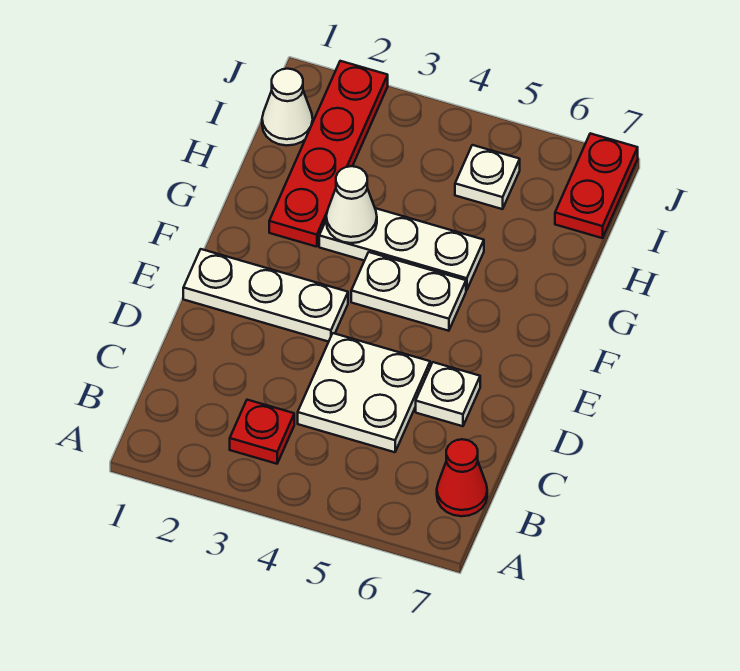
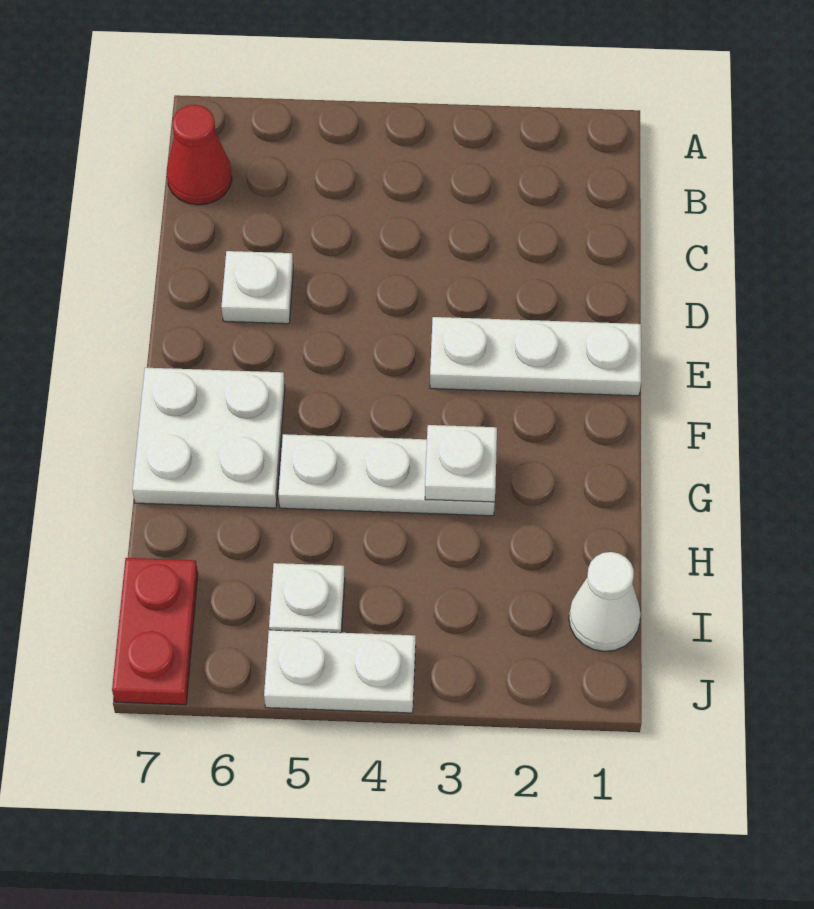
red 1x1 plate [230,400,294,464] -> none
white 2x2 plate [298,333,430,452] -> white 2x2 plate moved to [132,368,285,508]
white 1x2 plate [351,252,466,331] -> white 1x2 plate moved to [264,630,416,713]
red 1x4 plate [269,61,388,247] -> none
white 1x1 cone [326,166,377,243] -> white 1x1 plate [425,425,497,502]

